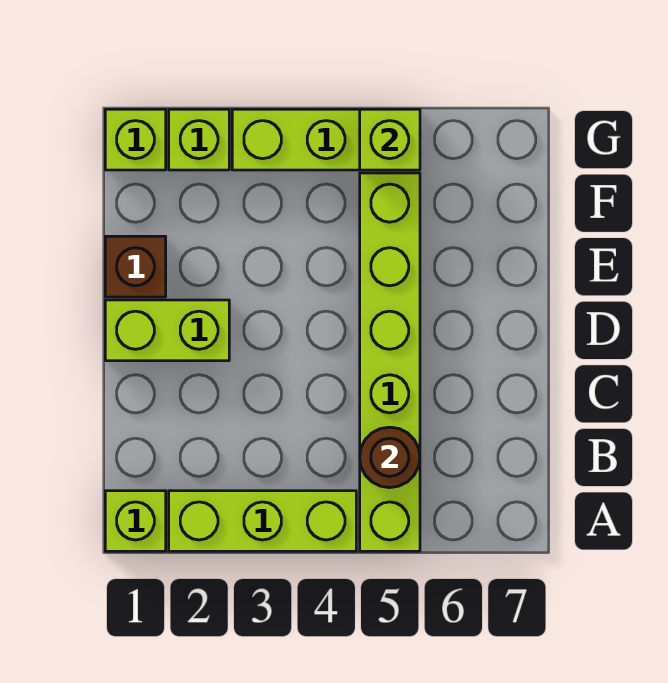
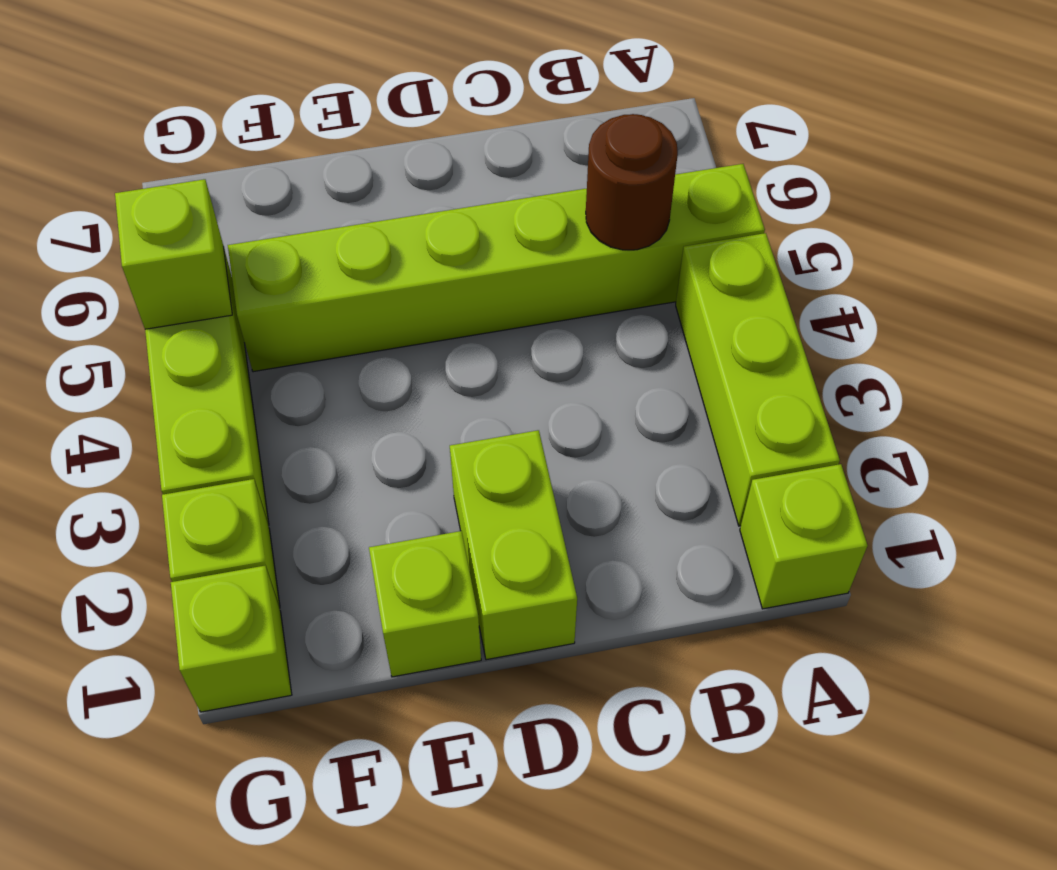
brown 1x1 brick [105,236,166,297] -> lime 1x1 brick [369,531,481,677]

